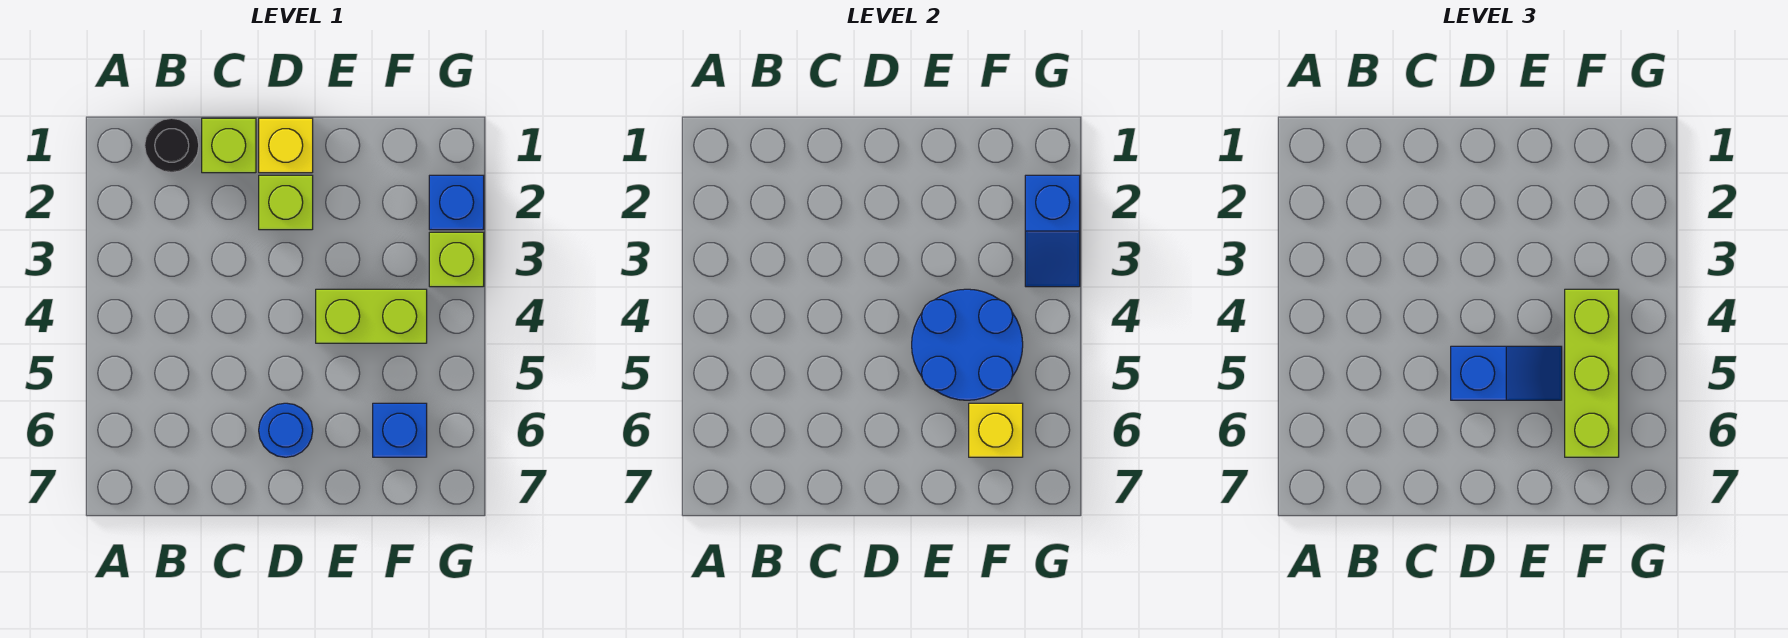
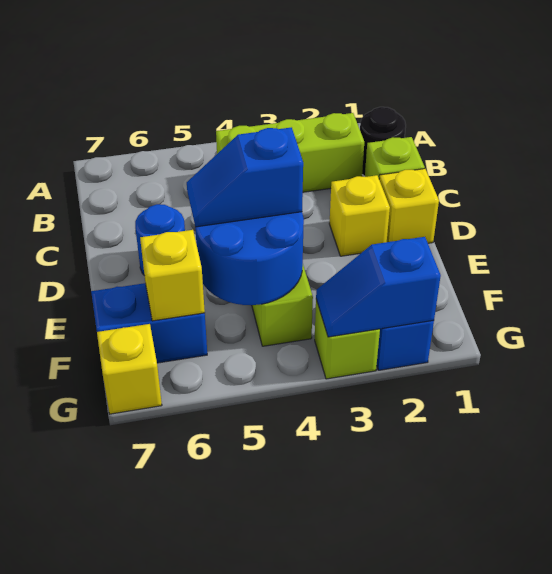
lime 1x1 brick [259,175,313,230] -> yellow 1x1 brick [329,175,390,256]
blue 1x2 slope [1451,346,1562,400] -> blue 1x2 slope turned to [187,127,303,227]
lime 1x3 brick [1565,289,1619,457] -> lime 1x3 brick moved to [216,113,364,192]
blue 1x1 brick [373,403,427,457] -> blue 1x2 brick [91,283,207,363]
none -> yellow 1x1 brick [97,324,162,414]

